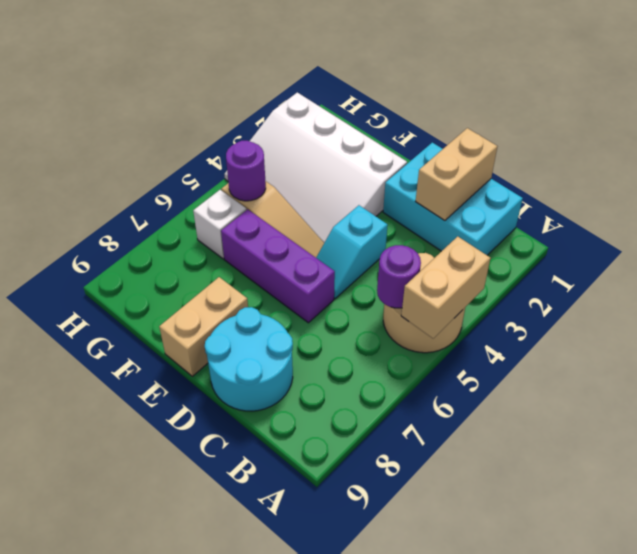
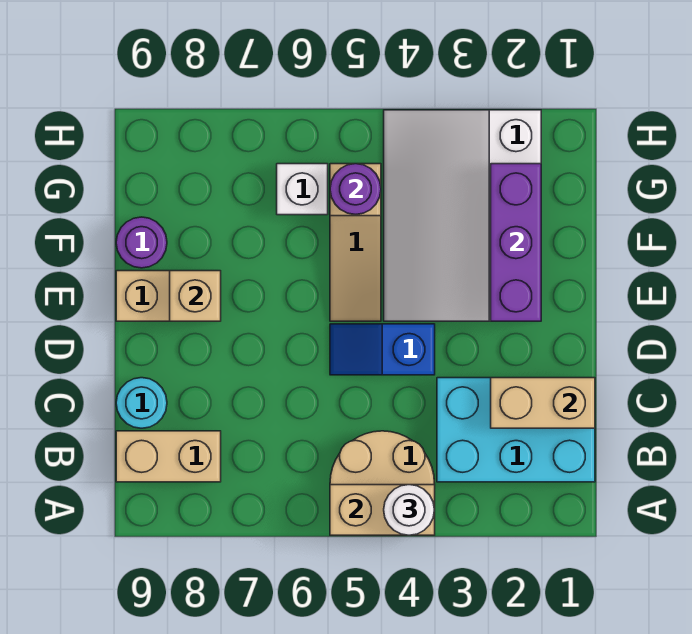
none -> white 1x1 round brick [384,485,434,535]
cyan 2x3 brick [383,143,523,255] -> cyan 2x3 brick turned to [437,378,595,482]
purple 1x1 round brick [377,245,421,308] -> purple 1x1 round brick moved to [116,217,167,268]
none -> tan 1x2 brick [116,431,221,482]
cyan 2x2 round brick [205,307,293,411] -> cyan 1x1 round brick [116,378,167,428]
cyan 1x2 slope [316,205,388,298] -> blue 1x2 slope [330,324,435,375]
purple 1x3 brick [221,209,335,323] -> purple 1x3 brick moved to [491,164,541,321]
none -> tan 1x1 brick [170,271,221,321]

